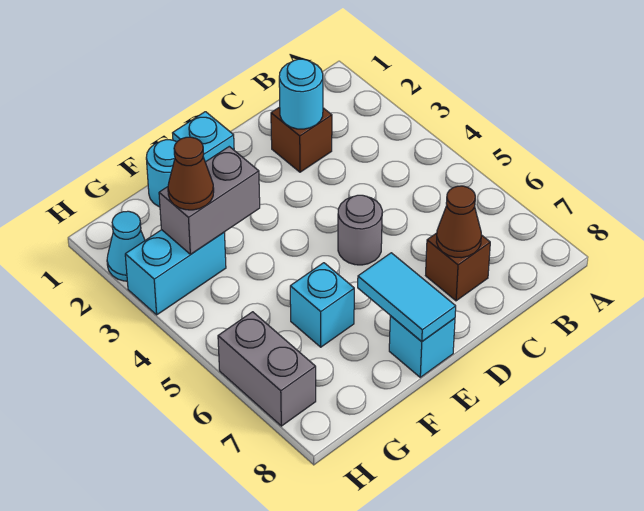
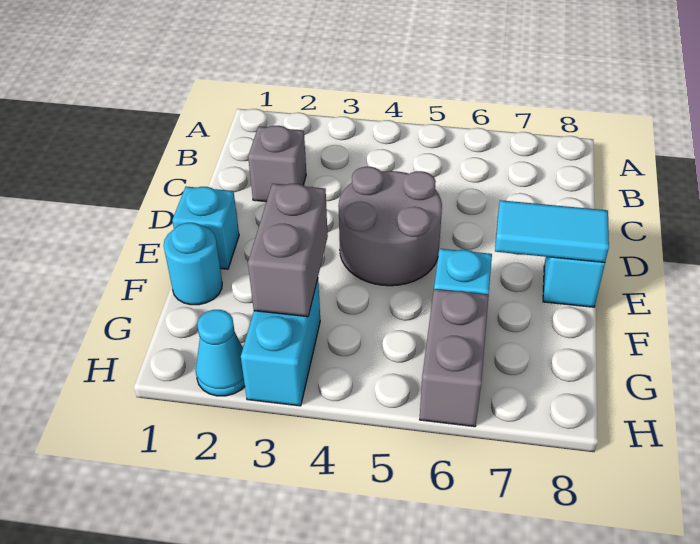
brown 1x1 brick [271,107,332,172] -> grey 1x1 brick [248,126,306,202]
cyan 1x1 round brick [279,59,323,129] -> none
brown 1x1 brick [426,233,490,301] -> none
brown 1x1 cone [437,186,481,258] -> none
grey 1x1 round brick [338,195,382,265] -> grey 2x2 round brick [338,167,442,286]
brown 1x1 cone [168,137,214,210] -> none
grey 1x2 brick [218,312,316,426] -> grey 1x2 brick turned to [420,289,489,427]

